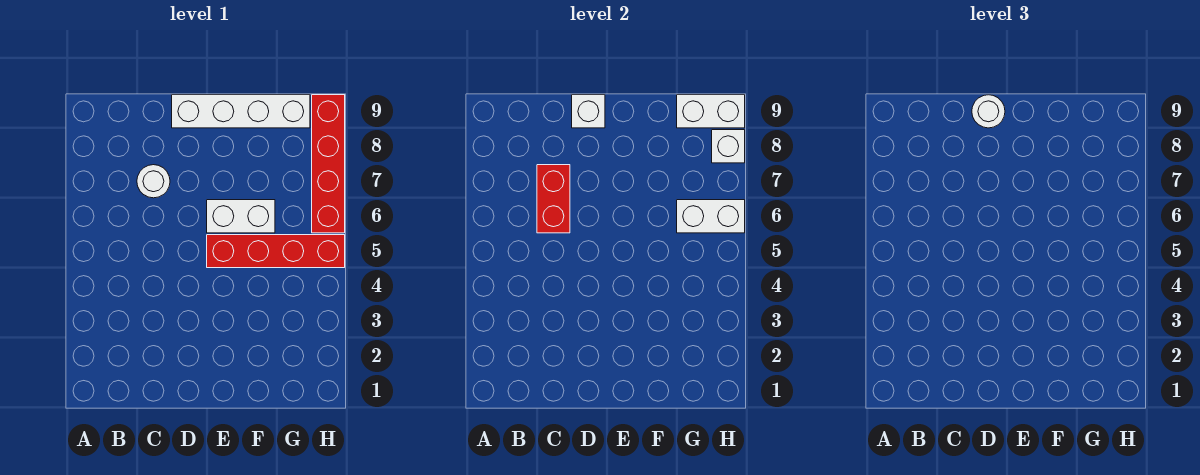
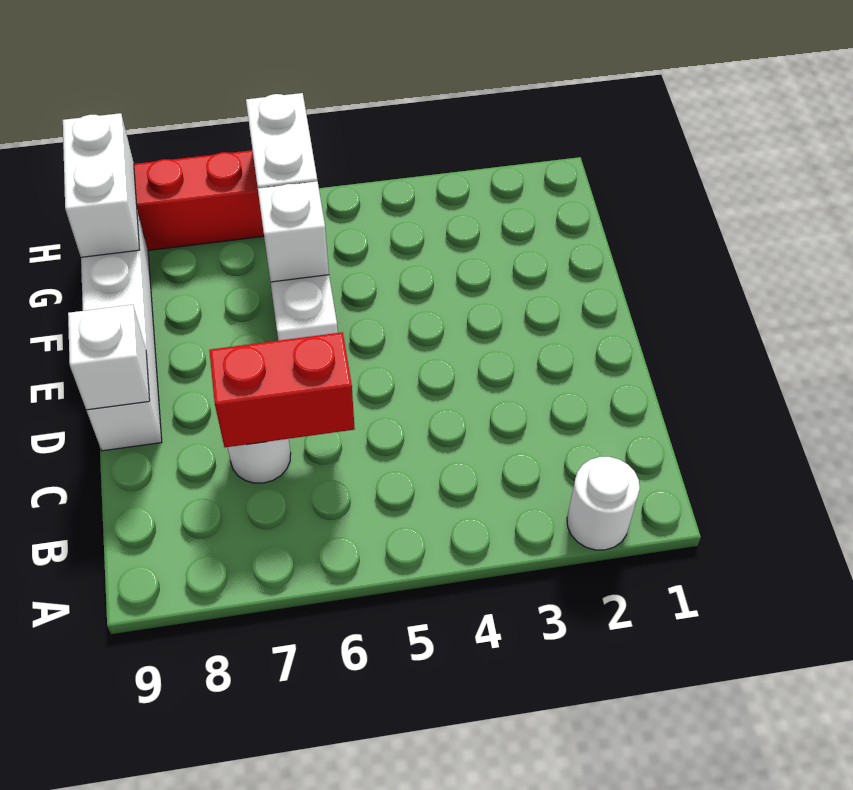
white 1x1 round brick [972,95,1005,128] -> white 1x1 round brick moved to [567,457,640,550]
red 1x4 brick [207,235,345,268] -> none
white 1x1 brick [712,130,745,163] -> white 1x1 brick moved to [258,181,329,282]

